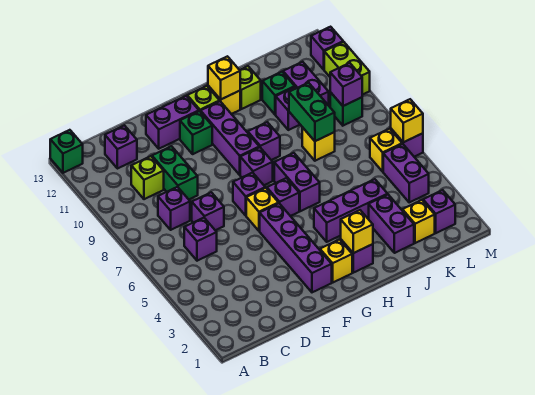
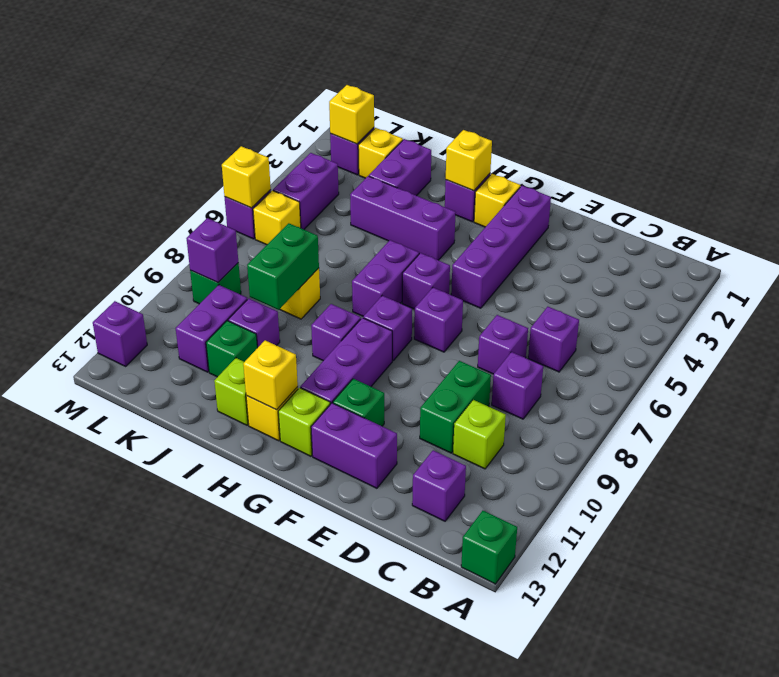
yellow 1x1 brick [246,188,278,231] -> yellow 1x1 brick moved to [329,85,374,144]
lime 1x2 brick [324,42,370,95] -> none

